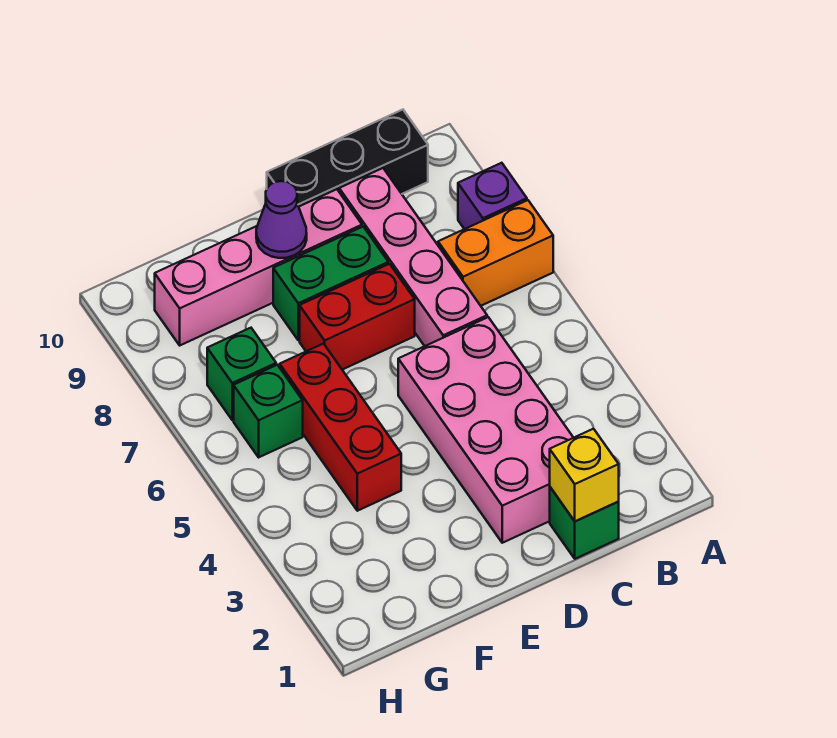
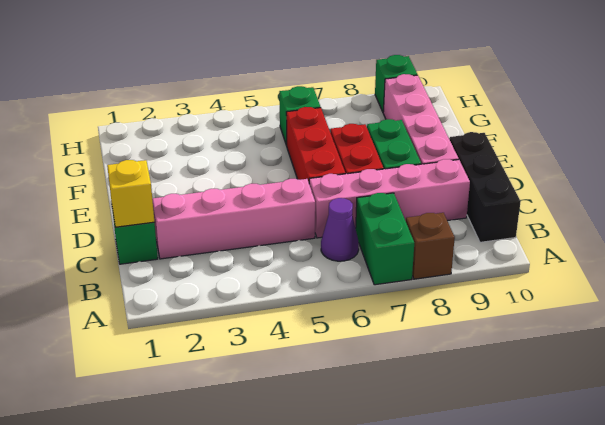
orange 1x2 brick [438,200,553,306] -> green 1x2 brick [356,193,414,285]
purple 1x1 brick [458,163,527,229] -> brown 1x1 brick [406,213,455,279]
pink 2x4 brick [398,317,573,543] -> pink 1x4 brick [152,179,315,259]
purple 1x1 cone [256,181,307,258] -> purple 1x1 cone moved to [321,198,359,261]
red 1x3 brick [280,344,401,511] -> red 1x3 brick turned to [286,107,345,182]
green 1x1 brick [207,328,276,420] -> green 1x1 brick moved to [375,55,417,112]

